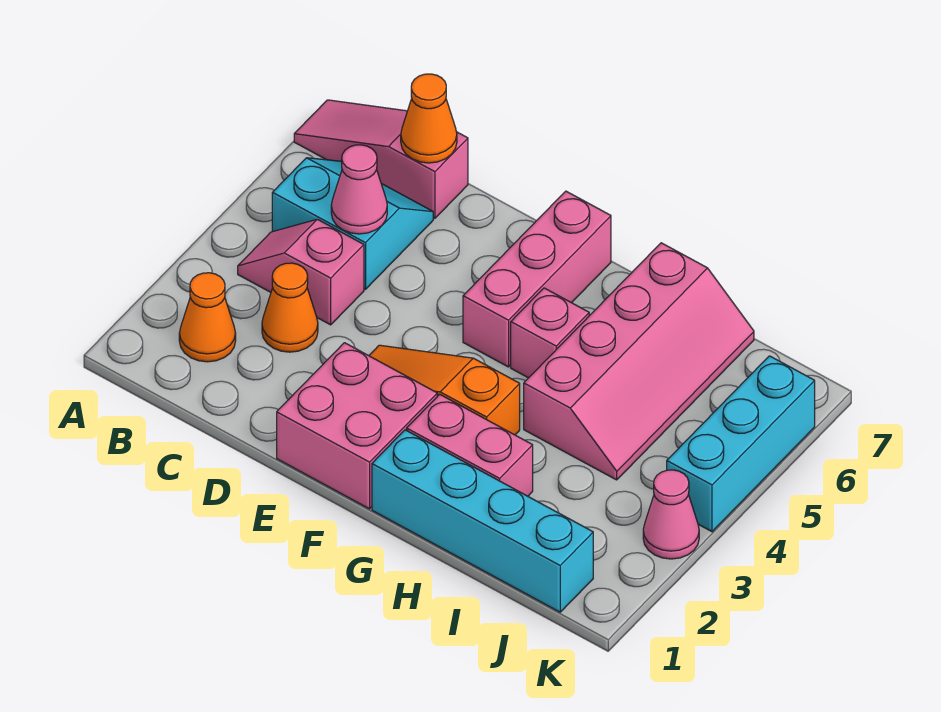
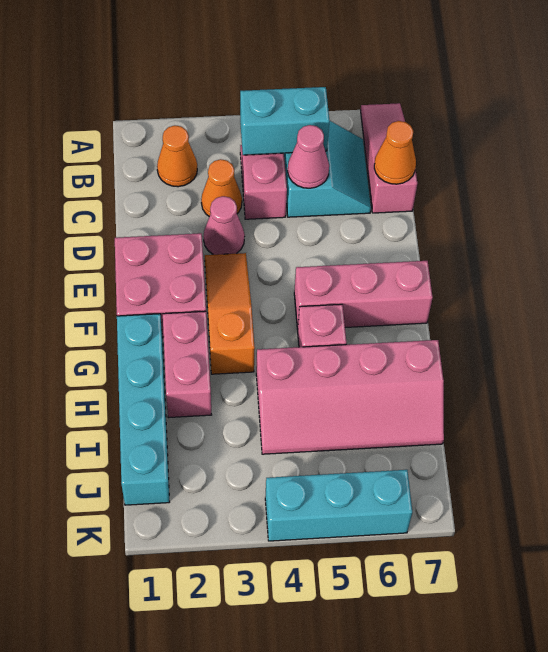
none -> cyan 1x2 brick [240,87,329,155]
pink 1x1 cone [643,470,699,559] -> pink 1x1 cone moved to [203,196,245,255]

